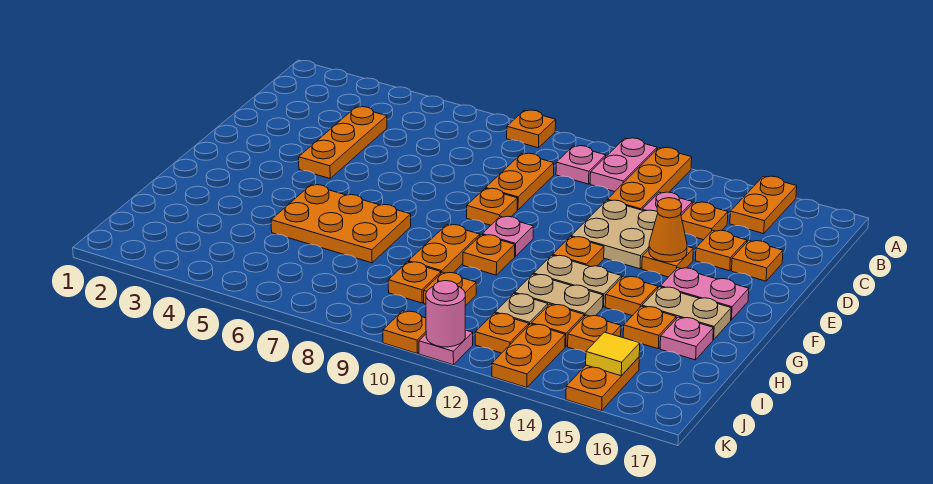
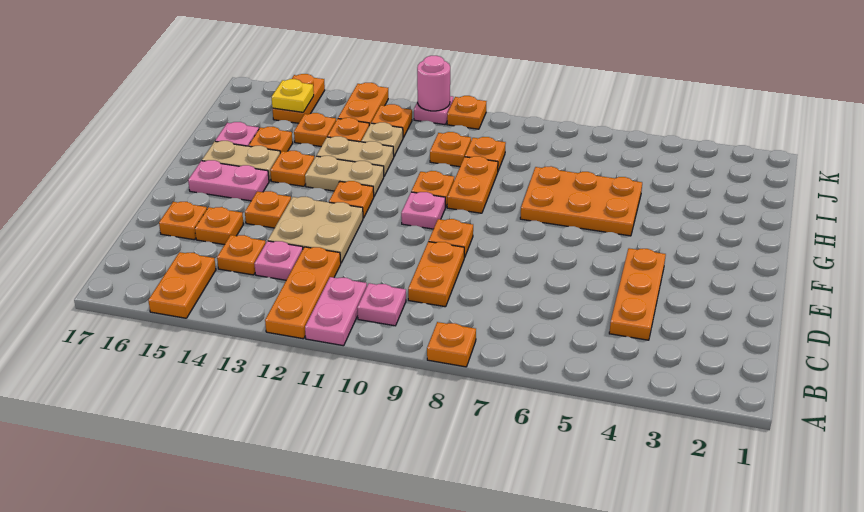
orange 1x1 cone [649,198,687,262] -> none
yellow 1x1 tile [586,332,640,376] -> yellow 1x1 plate [272,79,314,112]

